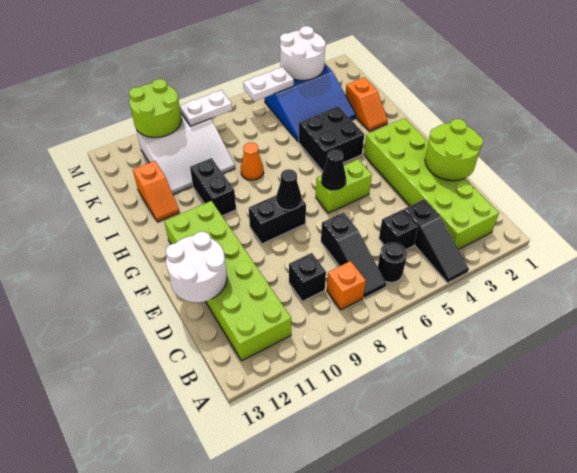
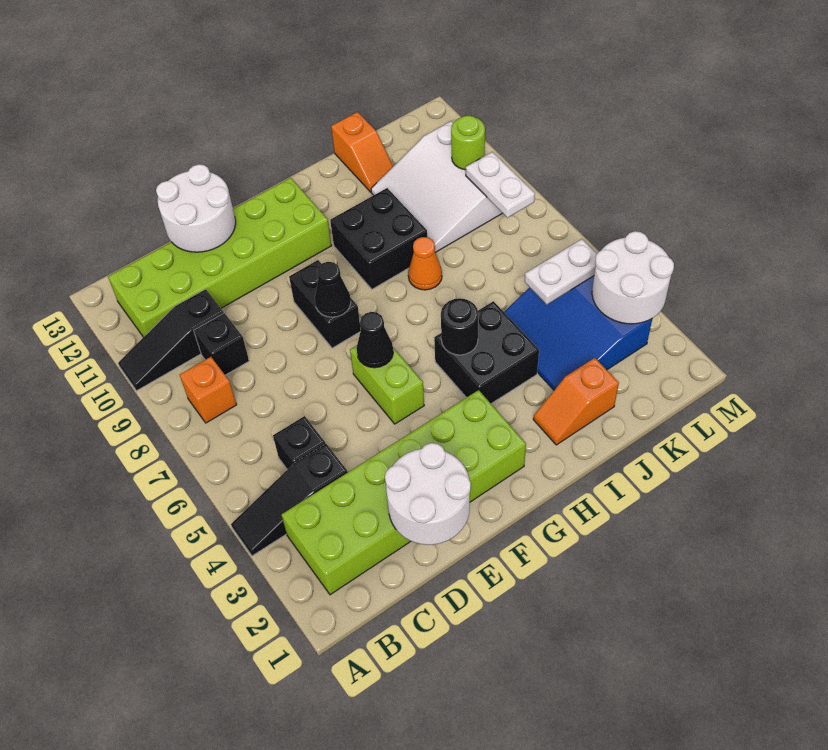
black 1x1 round brick [378,242,407,282] -> black 1x1 round brick moved to [441,298,478,355]
black 1x3 slope [321,213,386,298] -> black 1x3 slope moved to [118,289,224,391]
lime 2x2 round brick [425,119,483,181] -> white 2x2 round brick [385,443,471,545]
black 1x2 brick [190,158,236,216] -> black 2x2 brick [330,188,427,289]
orange 1x2 slope [133,161,179,222] -> orange 1x2 slope turned to [331,112,393,192]
white 1x2 plate [243,67,294,101] -> white 1x2 plate turned to [525,239,597,305]
lime 2x2 round brick [129,79,182,137] -> lime 1x1 round brick [451,115,485,170]

